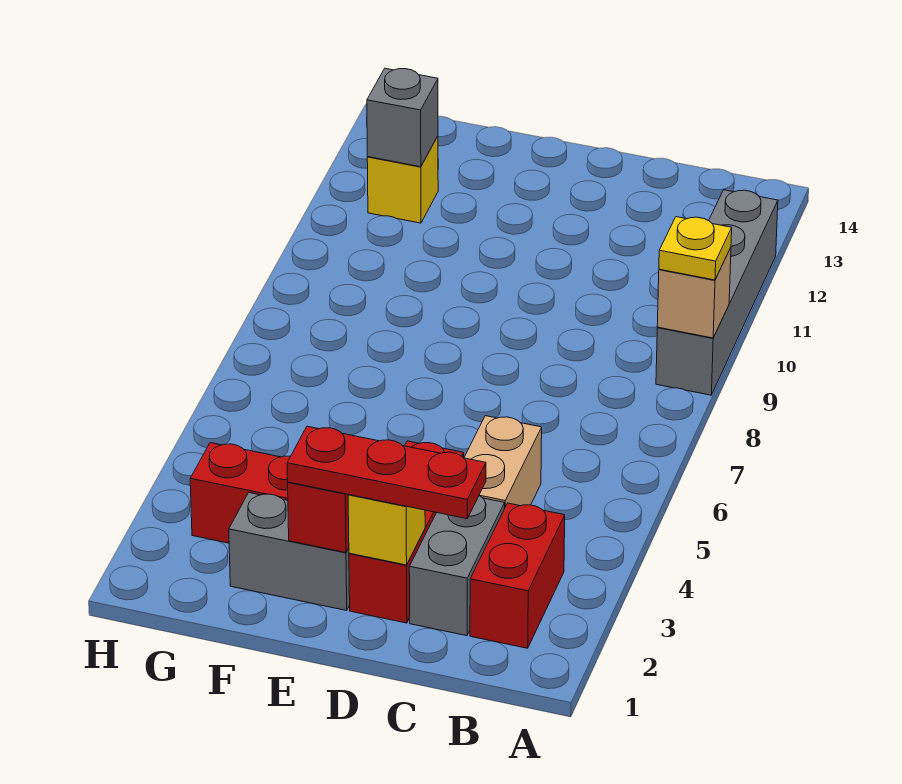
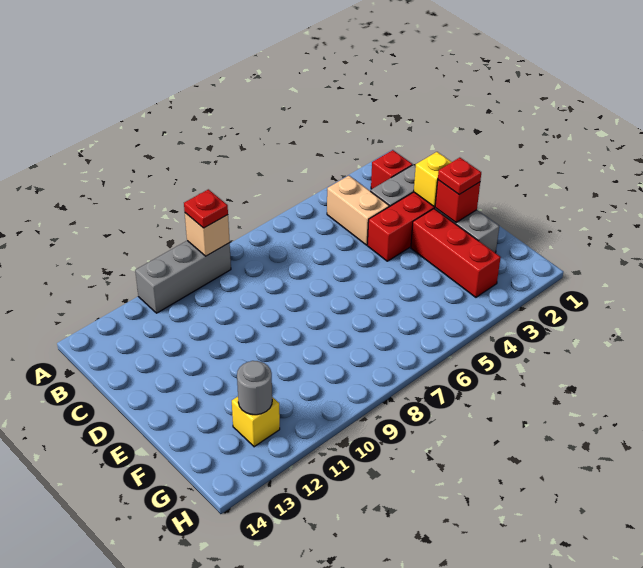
grey 1x4 brick [656,190,778,395] -> grey 1x3 brick [135,241,231,313]
yellow 1x1 plate [659,217,732,280] -> red 1x1 plate [184,189,228,228]
red 1x2 brick [470,503,565,648] -> red 1x1 brick [371,150,412,189]
red 1x3 plate [287,426,486,519] -> red 1x1 plate [438,158,481,194]
tan 1x2 brick [464,416,542,509] -> tan 1x2 brick turned to [327,176,389,245]
grey 1x1 brick [367,68,438,167] -> grey 1x1 round brick [237,361,272,415]

